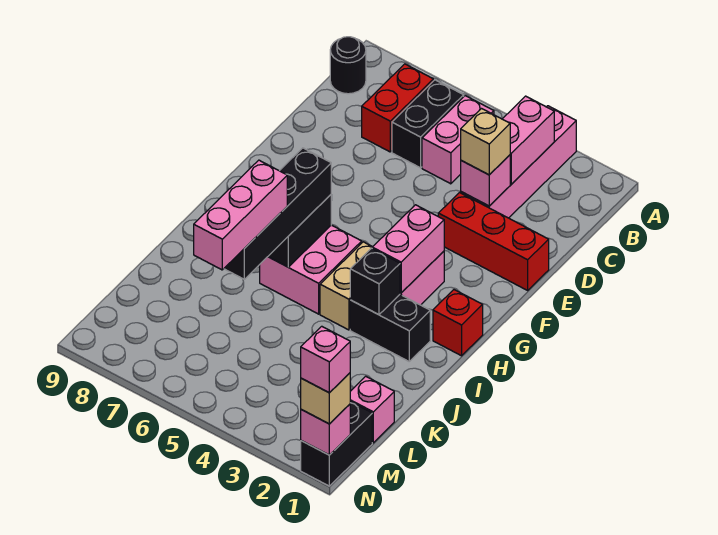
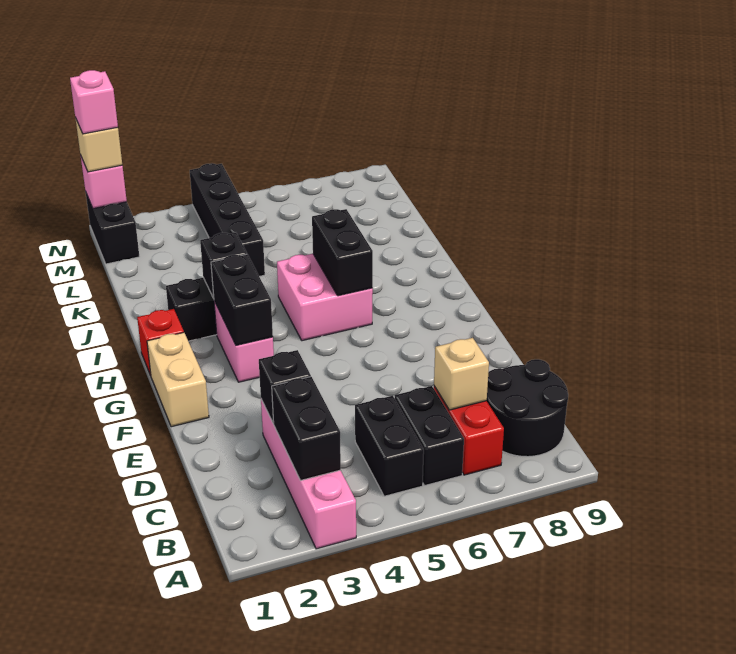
pink 1x2 brick [503,96,554,184] -> black 1x2 brick [272,377,341,480]
pink 1x2 brick [422,96,494,184] -> black 1x2 brick [355,396,424,496]
black 1x1 round brick [330,37,366,94] -> black 2x2 round brick [487,359,568,457]
pink 1x1 brick [461,155,510,206] -> black 1x1 brick [259,350,311,423]
tan 1x1 brick [461,109,510,175] -> tan 1x1 brick moved to [434,338,489,410]
red 1x3 brick [438,193,549,290] -> none
pink 1x2 brick [372,205,444,293] -> black 1x2 brick [211,254,273,345]
tan 1x2 brick [320,242,372,330] -> tan 1x2 brick moved to [147,332,209,427]
black 1x4 brick [224,148,331,279] -> black 1x4 brick moved to [190,163,265,276]
pink 1x3 brick [194,160,287,270] -> none
pink 1x1 brick [350,376,394,443] -> none

